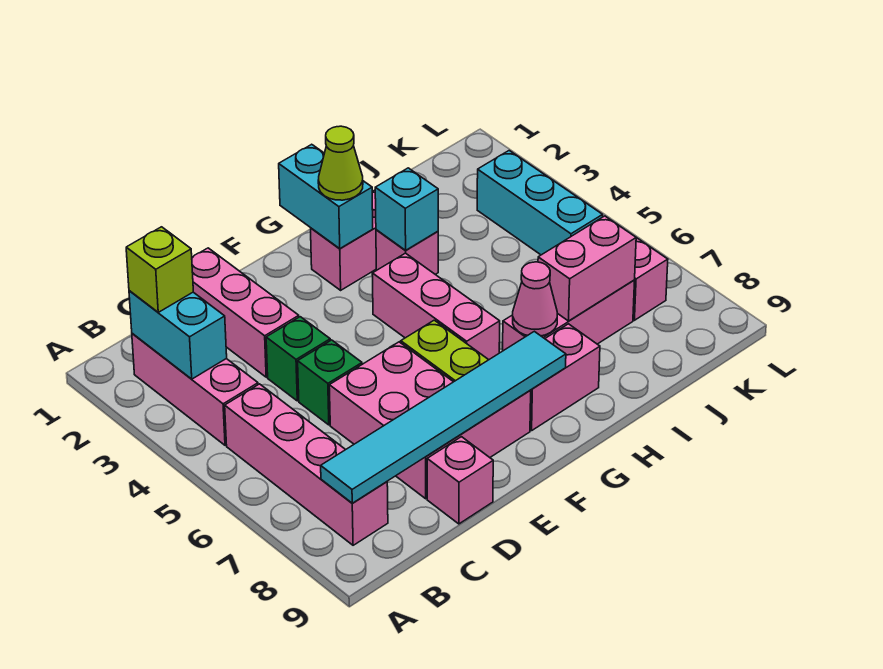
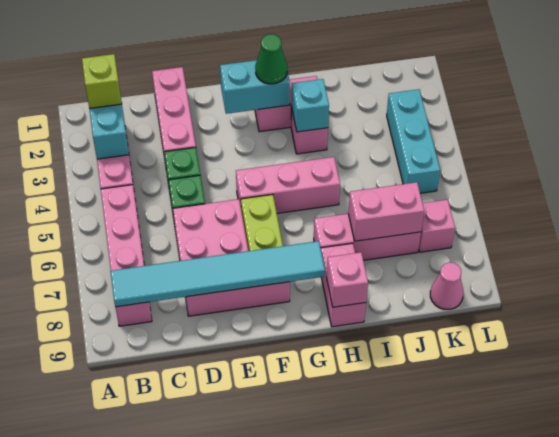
pink 1x1 brick [427,437,493,524] -> pink 1x1 brick moved to [327,252,368,307]
cyan 1x2 brick [279,144,373,249] -> cyan 1x2 brick turned to [220,60,290,114]
lime 1x1 cone [318,126,363,200] -> green 1x1 cone [255,34,287,84]
pink 1x3 brick [372,253,500,360] -> pink 1x3 brick turned to [236,157,340,213]
pink 1x2 brick [530,324,600,431] -> pink 1x2 brick turned to [321,243,366,327]
pink 1x1 cone [513,262,557,336] -> pink 1x1 cone moved to [430,262,464,309]

